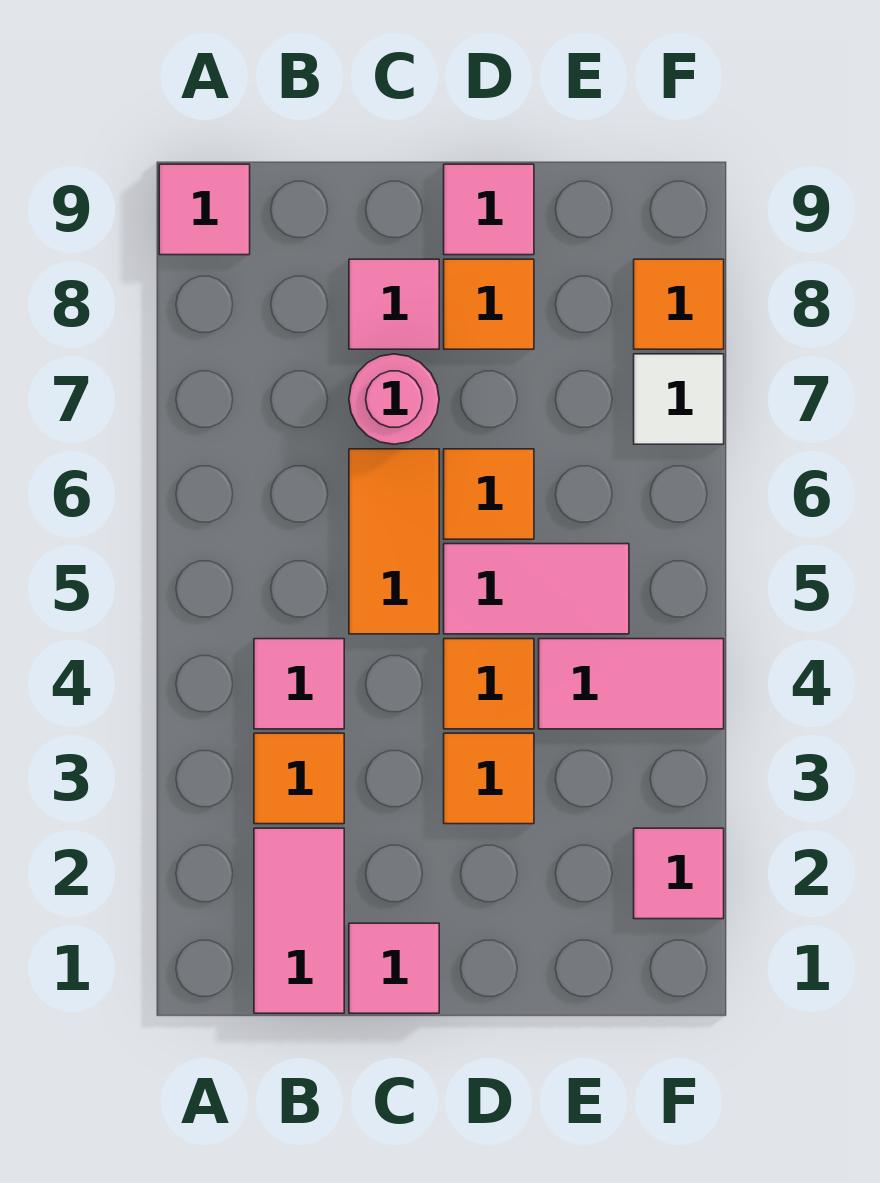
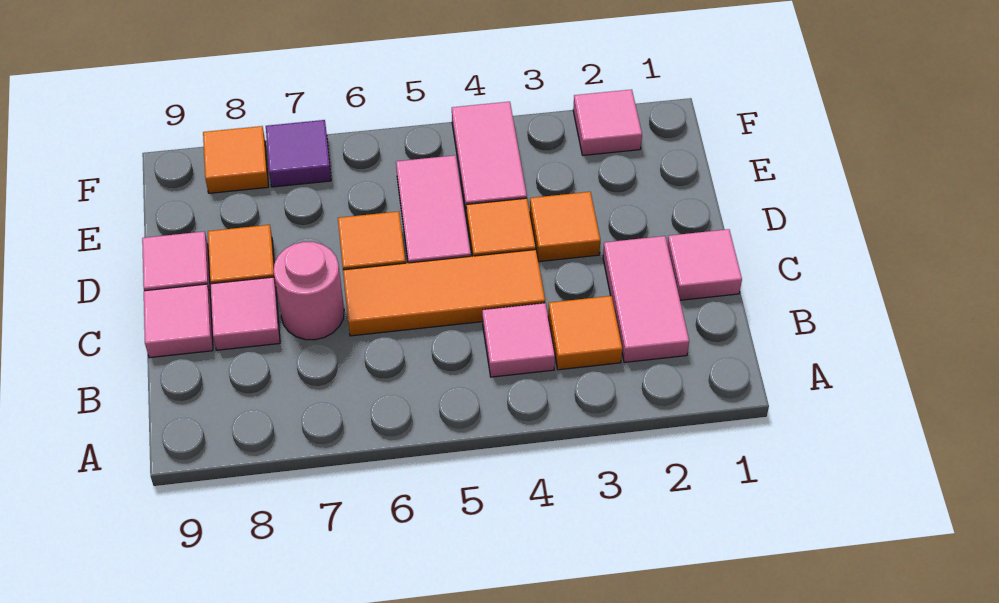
pink 1x1 tile [159,164,250,255] -> pink 1x1 tile moved to [144,284,213,358]
pink 1x2 tile [254,828,344,1013] -> pink 1x2 tile turned to [603,236,689,362]
orange 1x2 tile [349,449,439,634] -> orange 1x3 tile [343,250,545,336]
white 1x1 tile [634,354,724,444] -> purple 1x1 tile [266,120,331,187]

